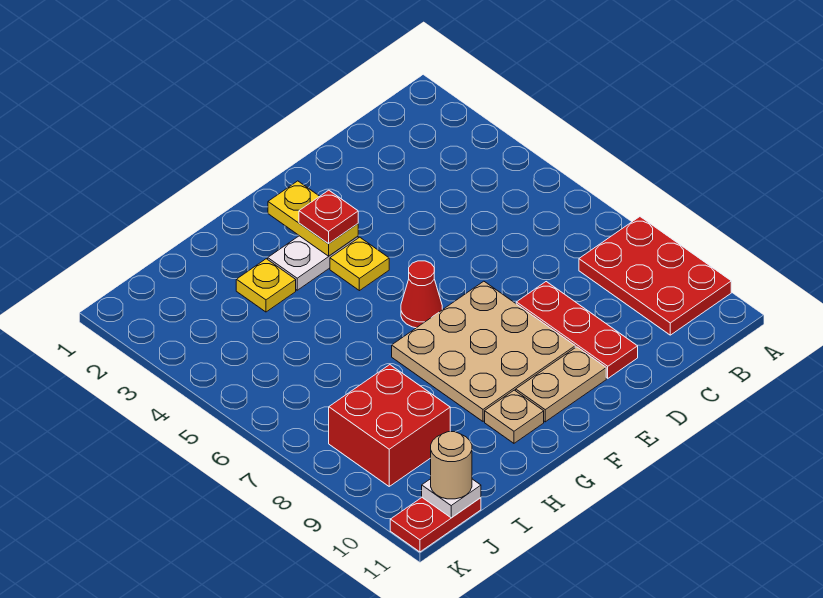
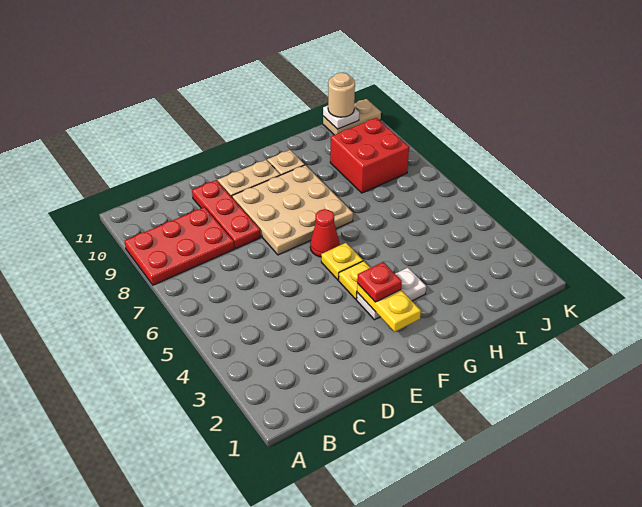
red 2x3 plate [579,217,731,335] -> red 2x3 plate turned to [125,207,234,285]
yellow 1x1 plate [236,259,296,312] -> yellow 1x1 plate moved to [321,243,363,280]
red 1x2 plate [390,498,481,552] -> tan 1x2 plate [323,99,381,135]

